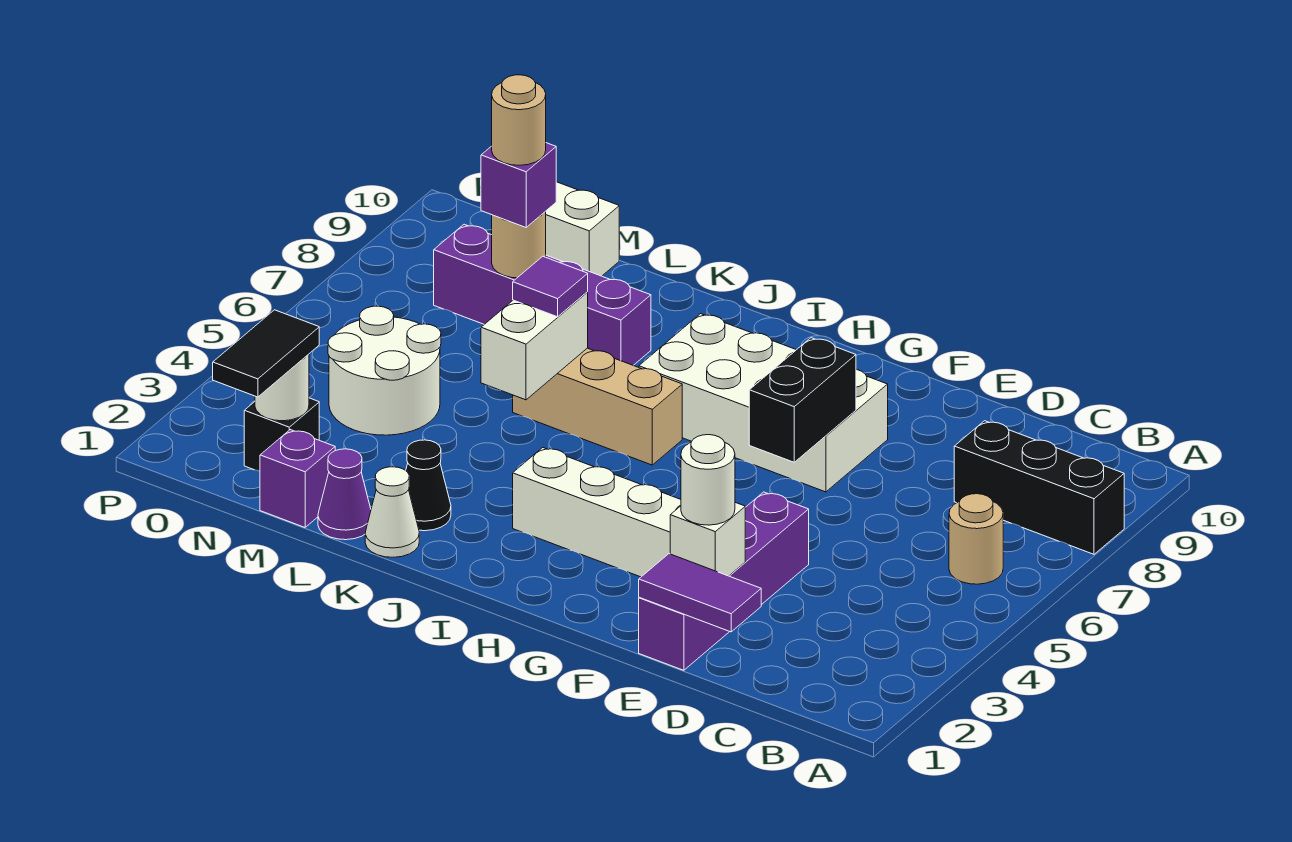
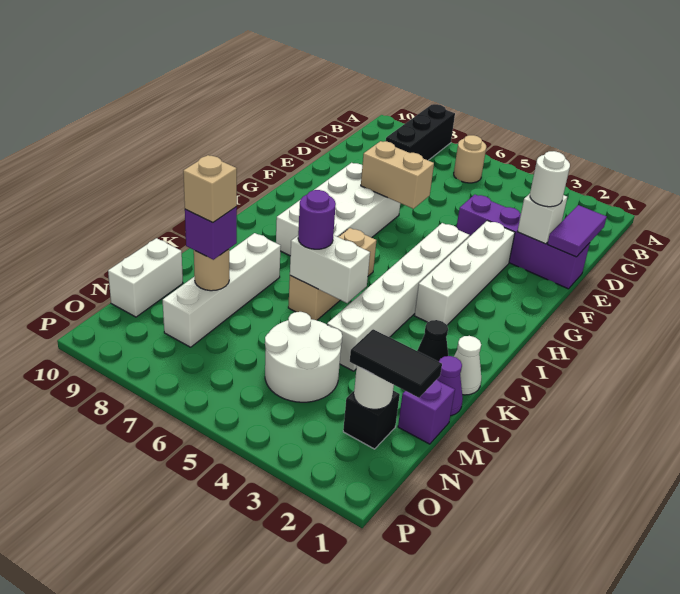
black 1x2 brick [749,338,856,462] -> tan 1x2 brick [361,141,434,209]
none -> white 1x6 brick [327,223,469,371]
purple 1x1 tile [513,256,588,317] -> purple 1x1 round brick [298,190,336,249]
purple 1x4 brick [434,224,651,365] -> white 1x4 brick [163,233,281,347]
tan 1x1 round brick [492,75,546,165] -> tan 1x1 brick [183,155,237,223]

